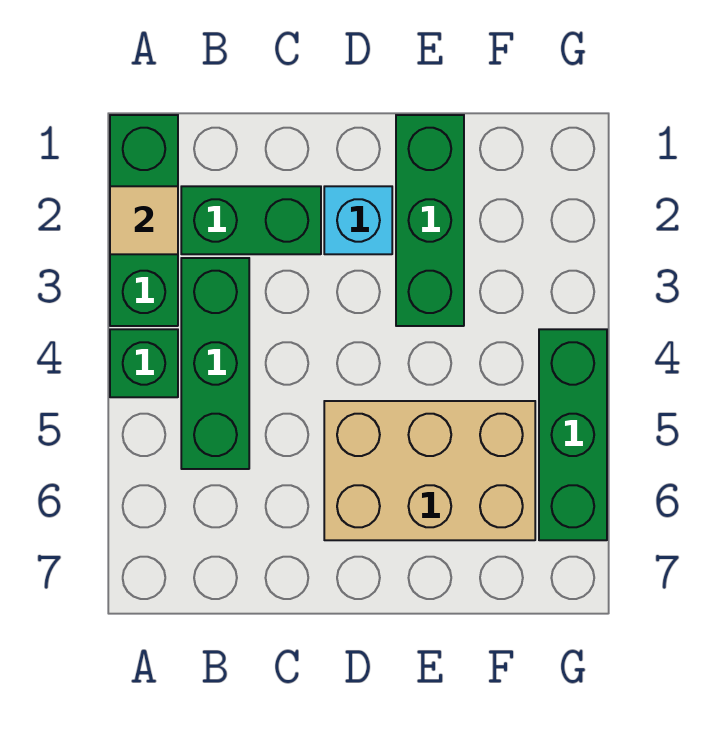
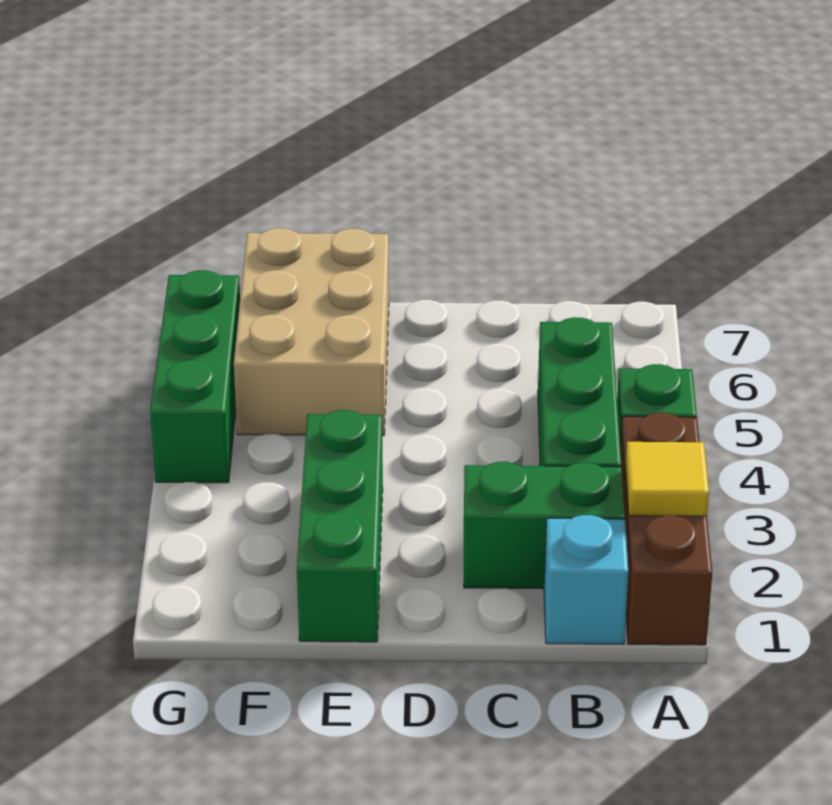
green 1x3 brick [110,115,178,326] -> brown 1x3 brick [620,413,712,645]
tan 1x1 tile [110,186,178,254] -> yellow 1x1 tile [625,442,709,516]
cyan 1x1 brick [324,186,392,254] -> cyan 1x1 brick moved to [544,515,628,644]
tan 2x3 brick [324,401,535,540] -> tan 2x3 brick turned to [234,228,389,436]

